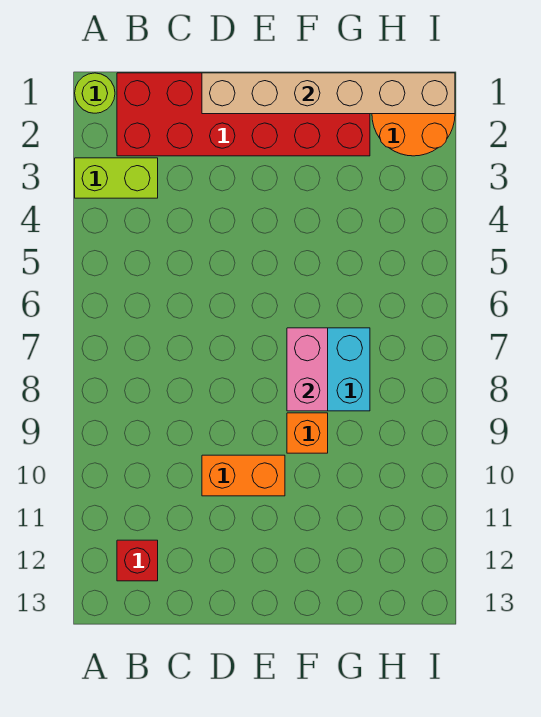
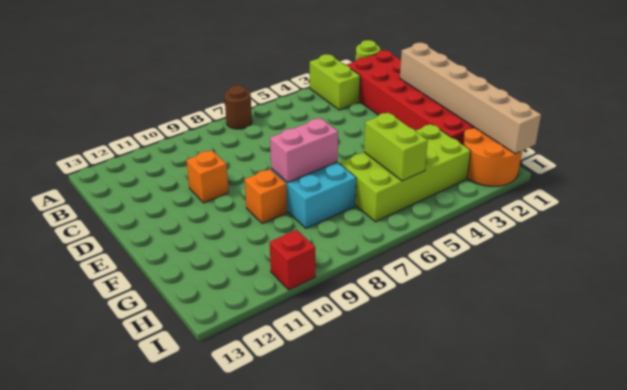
none -> brown 1x1 round brick [224,85,252,129]
red 1x1 brick [117,540,158,581] -> red 1x1 brick moved to [270,230,315,290]
orange 1x2 brick [202,455,285,496] -> orange 1x1 brick [186,150,229,203]
none -> lime 2x4 brick [340,124,471,222]
none -> lime 1x2 brick [364,113,428,181]

